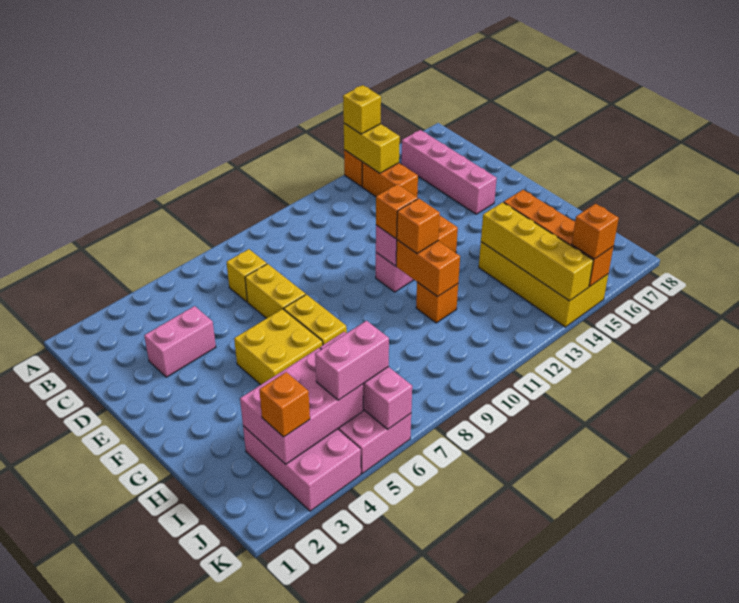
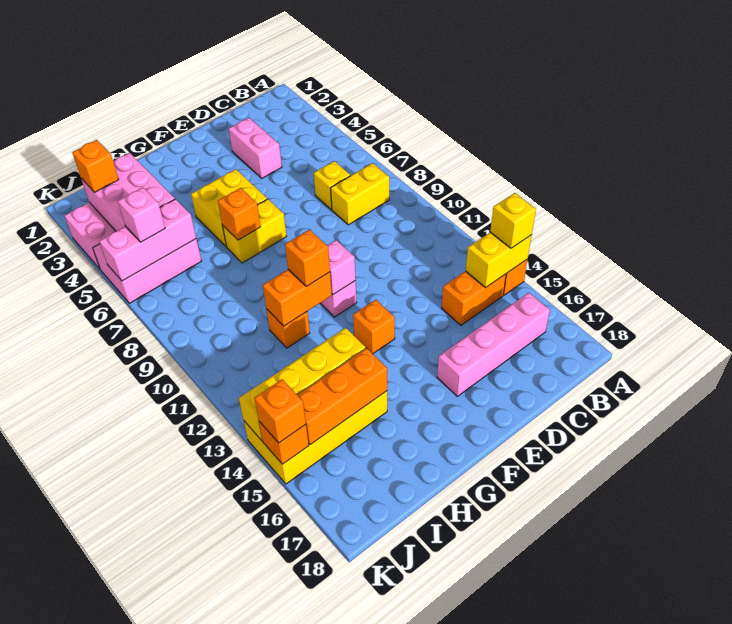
yellow 1x2 brick [245,264,306,318] -> yellow 1x2 brick moved to [331,163,389,225]
orange 1x1 brick [376,184,418,238] -> orange 1x1 brick moved to [218,188,260,240]
pink 1x2 brick [315,321,389,400] -> pink 1x1 brick [118,188,165,242]

